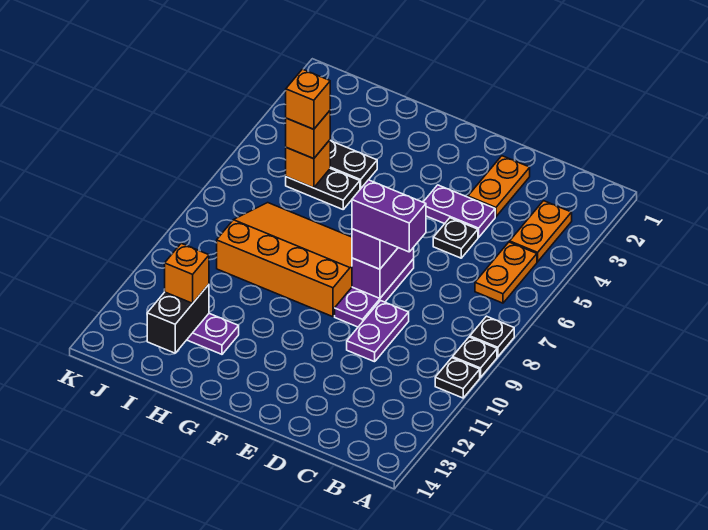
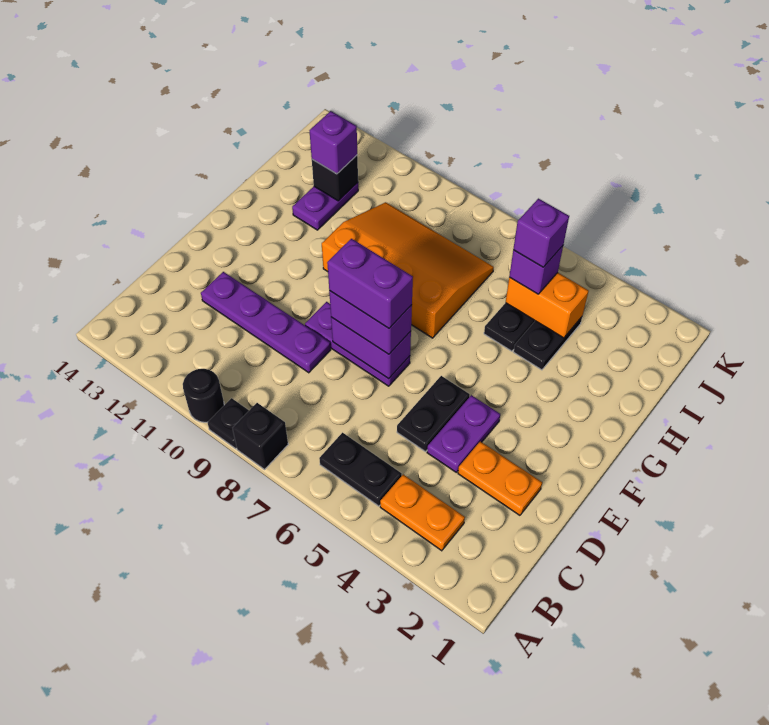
black 1x1 plate [470,316,514,357] -> black 1x1 brick [233,403,288,469]
black 1x1 plate [435,358,480,398] -> black 1x1 round brick [183,369,224,422]
orange 1x2 plate [475,242,537,303] -> black 1x2 plate [319,433,402,506]
black 1x1 plate [433,218,478,258] -> black 1x2 plate [397,376,470,452]
purple 1x2 brick [352,180,426,252] -> purple 1x2 brick turned to [327,239,413,328]
purple 1x2 plate [347,301,409,362] -> purple 1x4 plate [201,272,331,373]
orange 3x4 slope [217,203,352,317] -> orange 3x4 slope turned to [322,202,494,338]
orange 1x1 brick [286,140,330,188] -> orange 1x2 brick [506,273,589,338]
orange 1x1 brick [286,111,330,159] -> purple 1x1 brick [509,246,563,294]
orange 1x1 brick [286,69,330,129] -> purple 1x1 brick [513,199,569,267]
black 1x2 brick [147,285,209,353] -> black 1x1 brick [312,155,358,201]
orange 1x1 brick [164,243,209,303] -> purple 1x1 brick [310,111,357,174]

